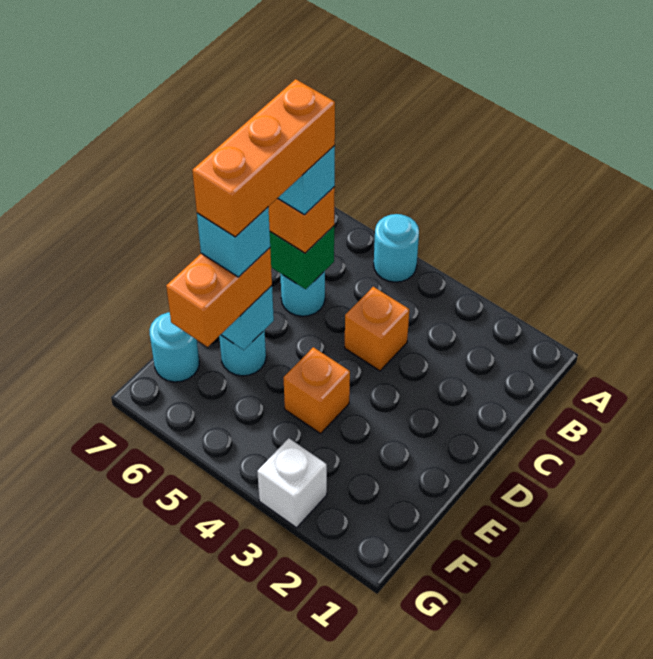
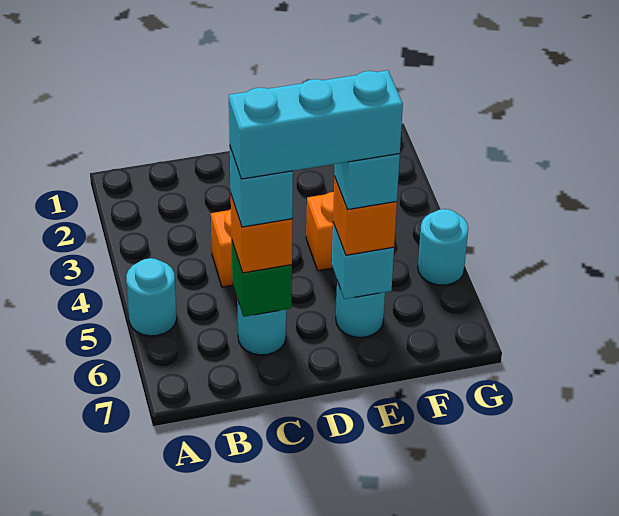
orange 1x3 brick [192,79,335,237] -> cyan 1x3 brick [229,70,403,179]
orange 1x2 brick [166,248,272,347] -> orange 1x1 brick [333,177,397,255]
cyan 1x1 round brick [149,312,199,382] -> cyan 1x1 round brick moved to [418,209,468,285]
white 1x1 brick [257,438,327,528] -> none

